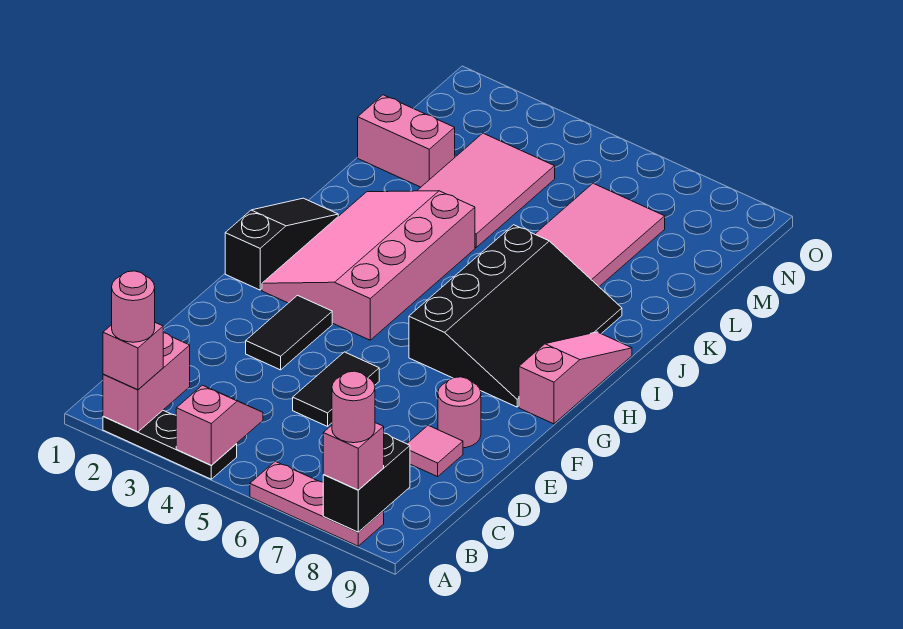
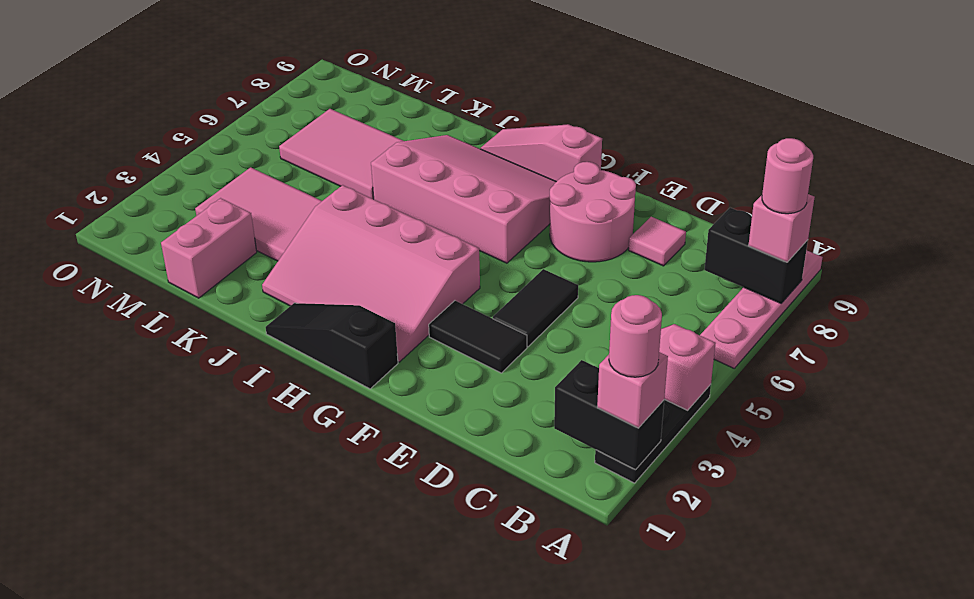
pink 1x2 brick [103,333,190,432] -> black 1x2 brick [554,360,664,470]
pink 1x3 plate [250,461,384,546] -> pink 1x4 plate [700,250,823,368]
black 1x2 tile [293,352,379,426] -> black 1x2 tile turned to [493,269,578,347]
pink 1x1 round brick [438,377,481,448] -> pink 2x2 round brick [550,162,636,262]
black 3x4 slope [409,225,622,407] -> pink 3x4 slope [371,135,556,263]

